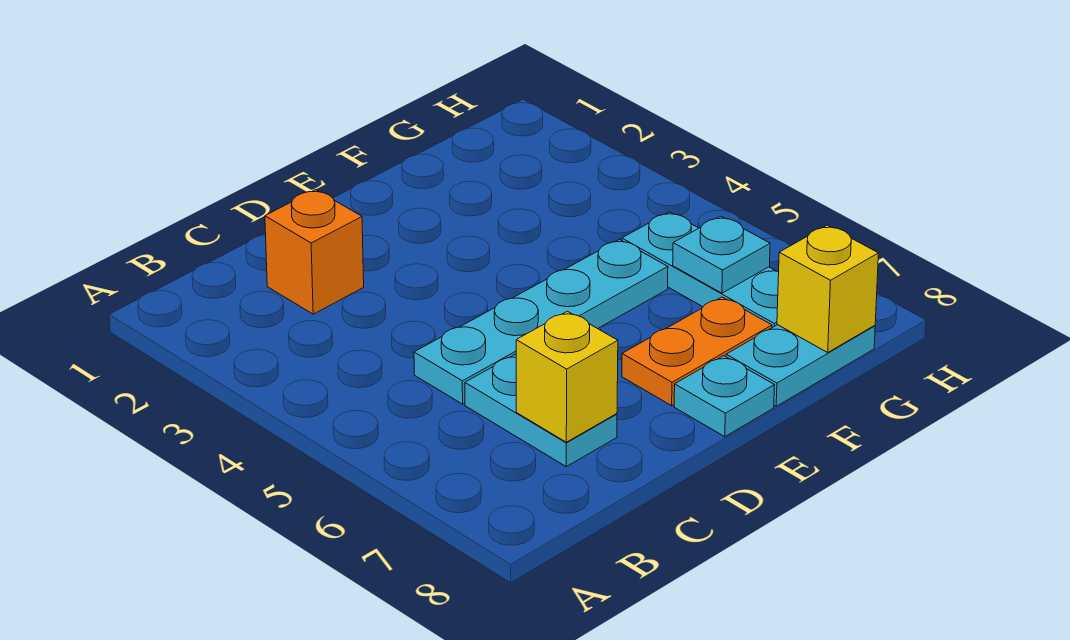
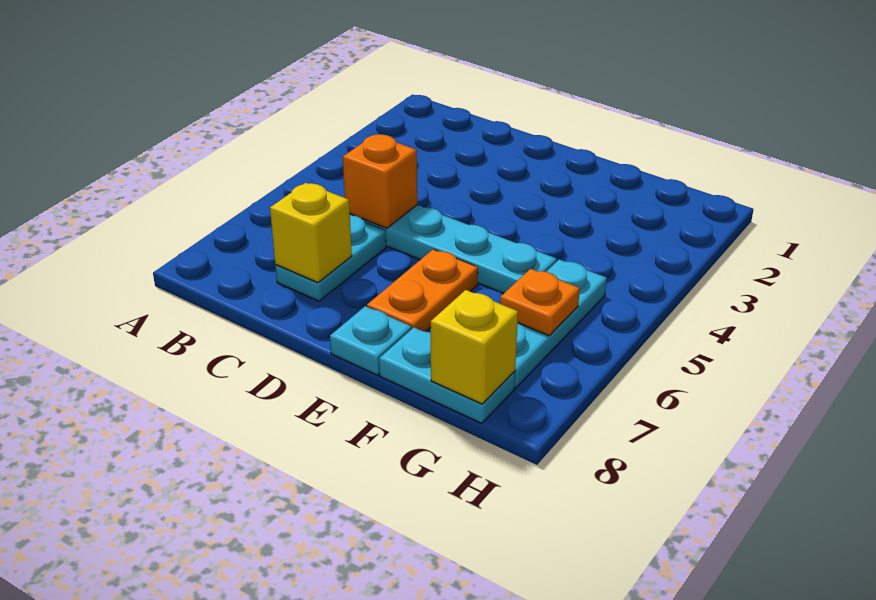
orange 1x1 brick [265,190,364,314] -> orange 1x1 brick moved to [343,134,417,228]
orange 1x2 plate [622,297,772,406] -> orange 1x2 plate turned to [367,249,478,332]
cyan 1x1 plate [673,216,770,293] -> orange 1x1 plate [500,269,580,336]

